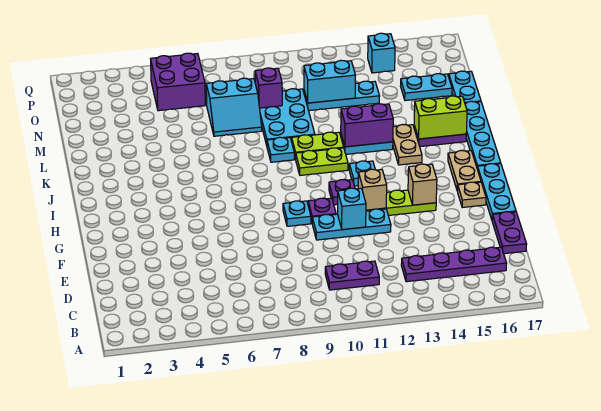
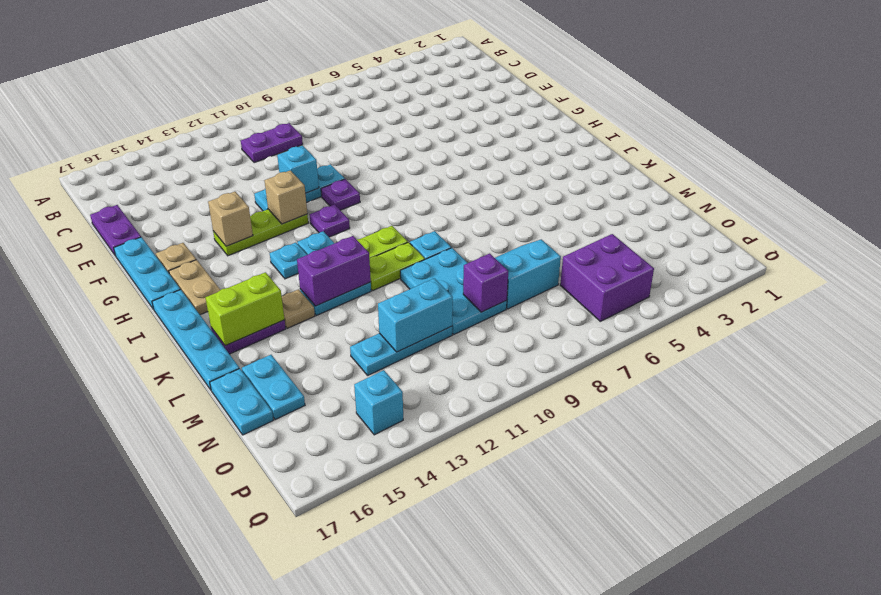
purple 1x4 plate [401,247,507,282] -> none
cyan 1x1 plate [283,201,311,226] -> cyan 1x1 plate moved to [270,243,307,279]
tan 1x2 plate [393,125,422,165] -> tan 1x1 plate [282,289,315,328]
cyan 1x2 plate [401,74,452,101] -> cyan 1x2 plate turned to [242,355,305,420]

